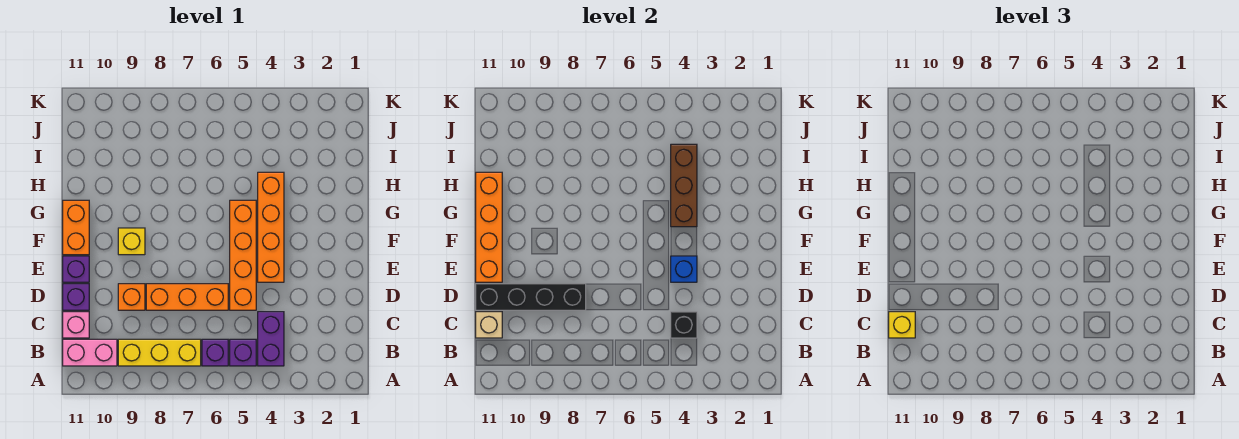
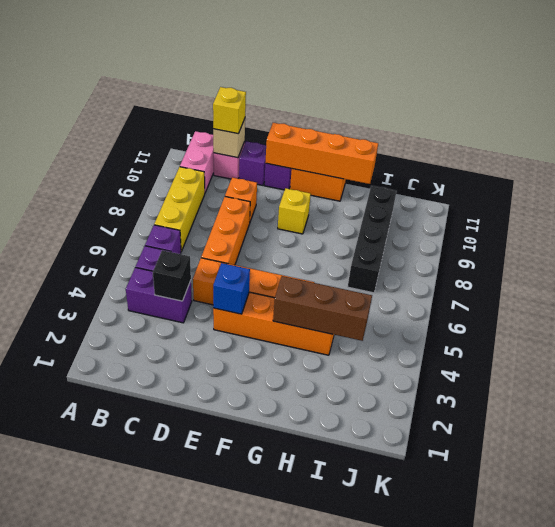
black 1x4 brick [476,284,586,310] -> black 1x4 brick moved to [348,186,397,293]

